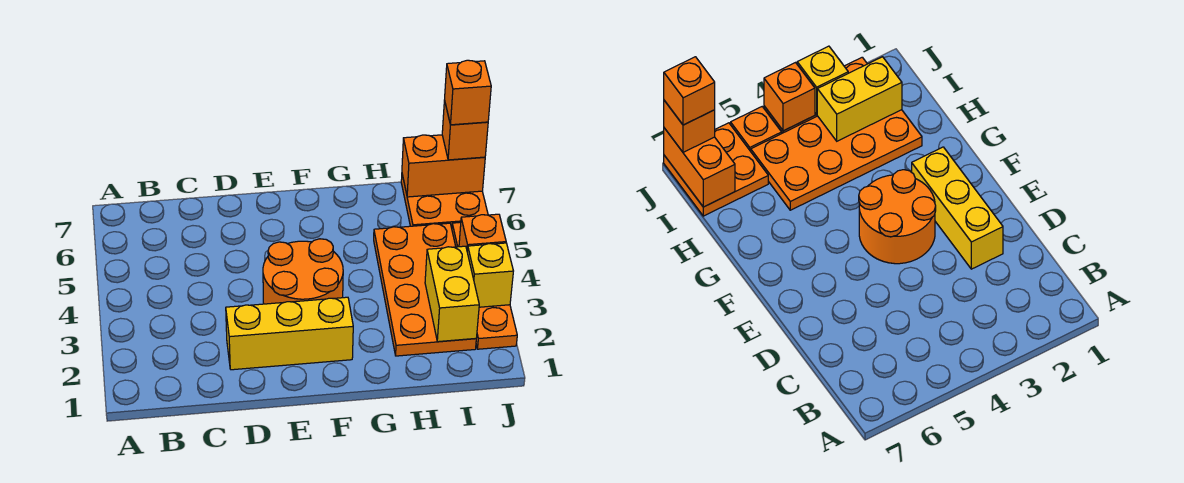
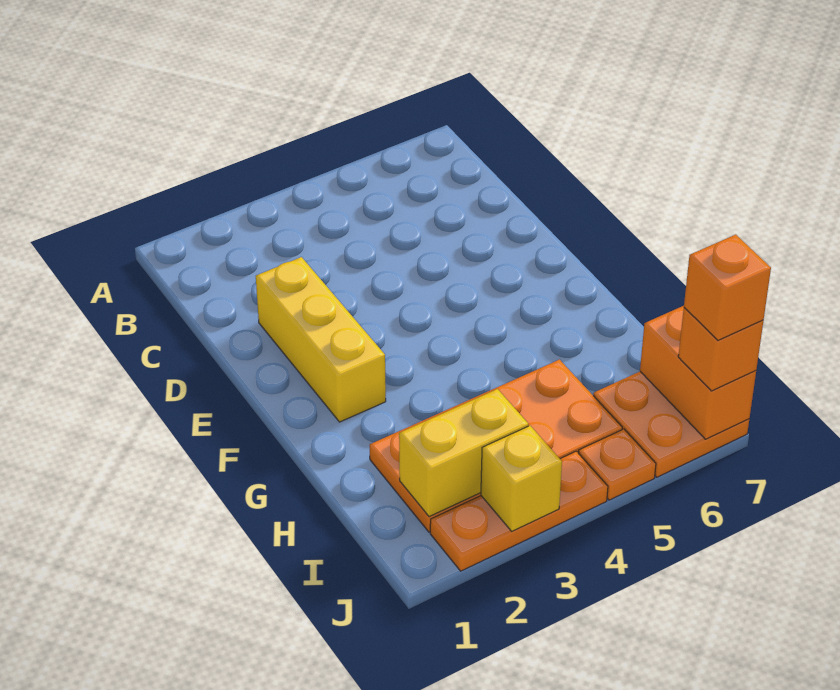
orange 2x2 round brick [263,239,343,304] -> none
orange 1x1 brick [459,214,506,251] -> none

